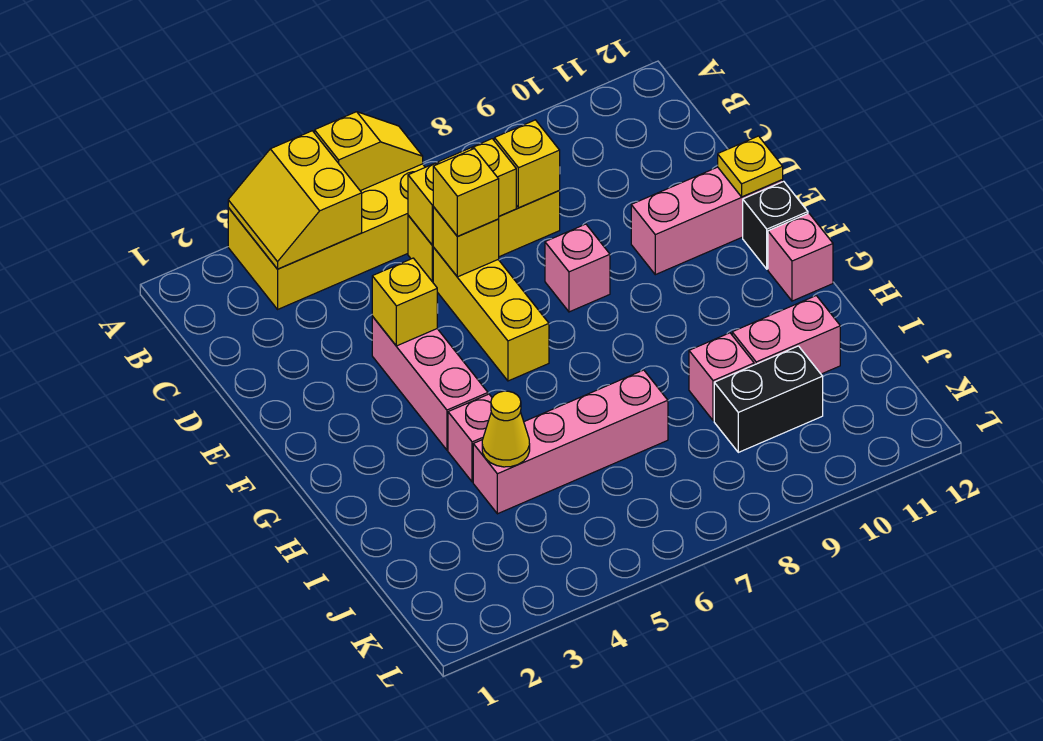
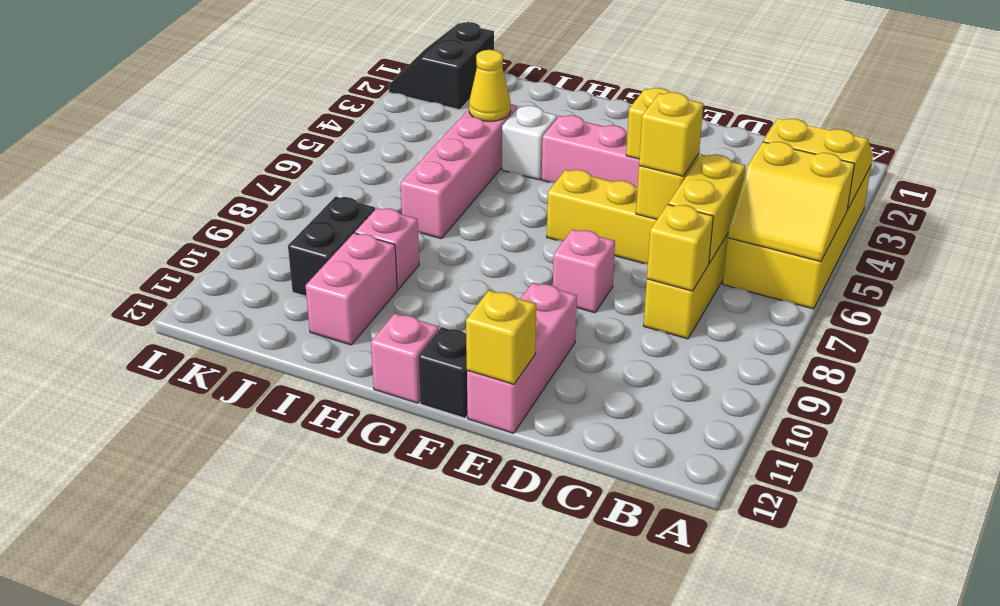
yellow 1x2 slope [315,112,423,191] -> yellow 2x2 slope [728,142,855,262]
yellow 1x1 plate [718,136,783,197] -> yellow 1x1 brick [466,290,536,384]
pink 1x1 brick [448,394,492,482] -> white 1x1 brick [502,106,557,180]
none -> black 2x2 slope [389,22,494,110]

